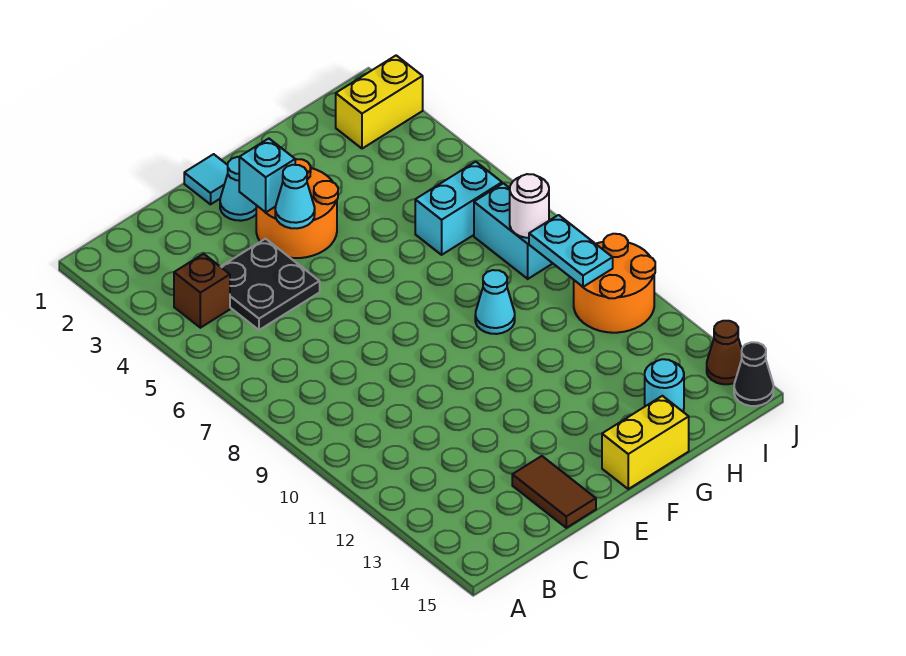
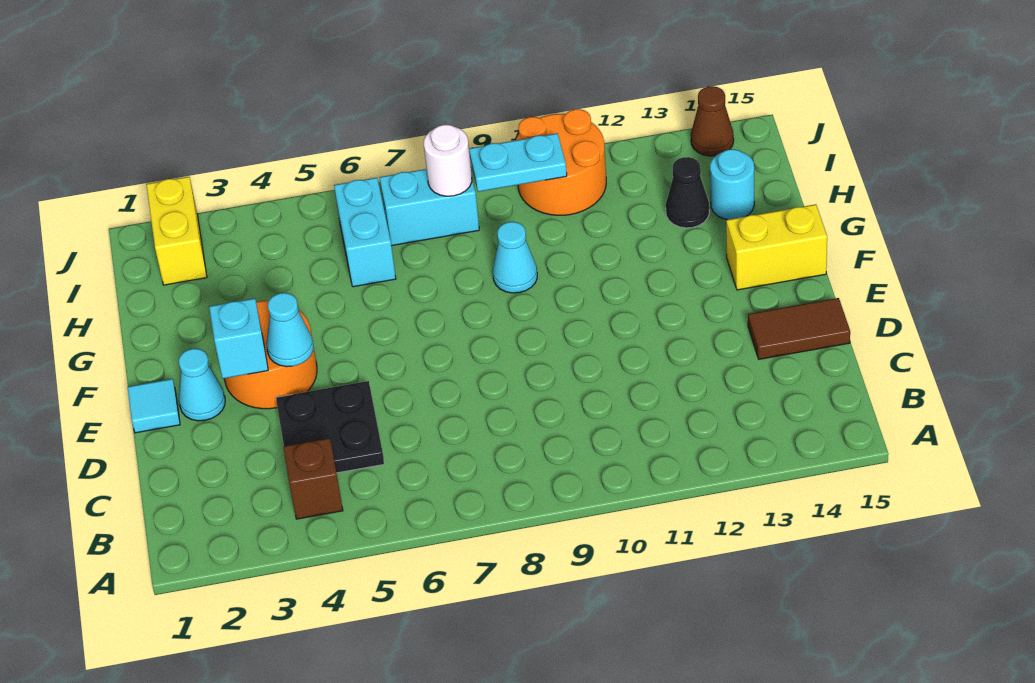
yellow 1x2 brick [602,396,689,489] -> yellow 1x2 brick turned to [726,204,827,290]
black 1x1 cone [734,342,773,406] -> black 1x1 cone moved to [666,157,709,228]

